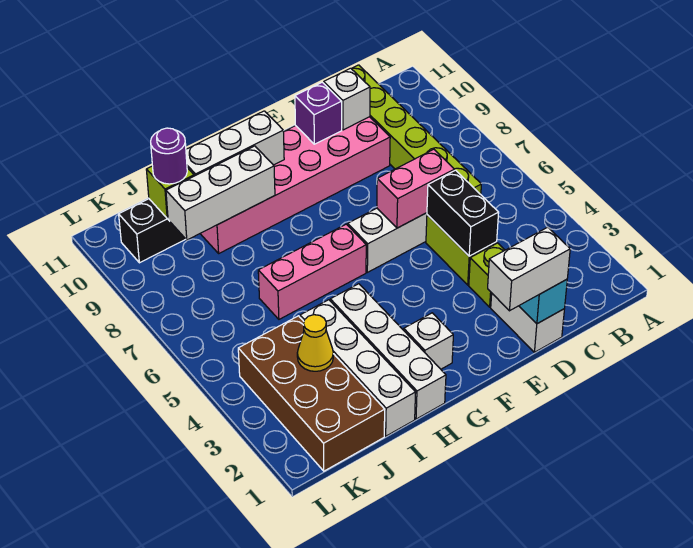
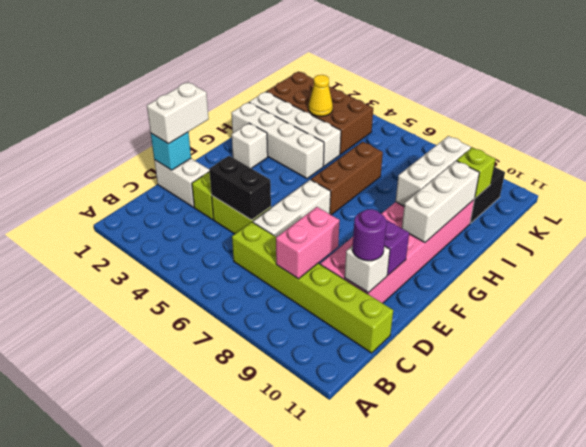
pink 1x2 brick [377,149,454,228] -> pink 1x2 brick moved to [276,207,340,279]
pink 1x3 brick [258,224,366,319] -> brown 1x3 brick [311,142,383,215]
purple 1x1 round brick [151,128,187,184] -> purple 1x1 round brick moved to [353,209,386,261]

